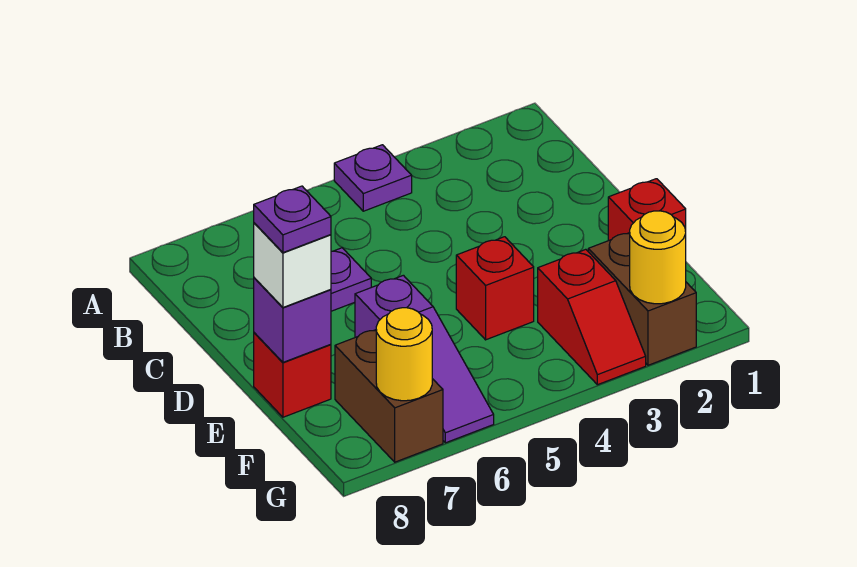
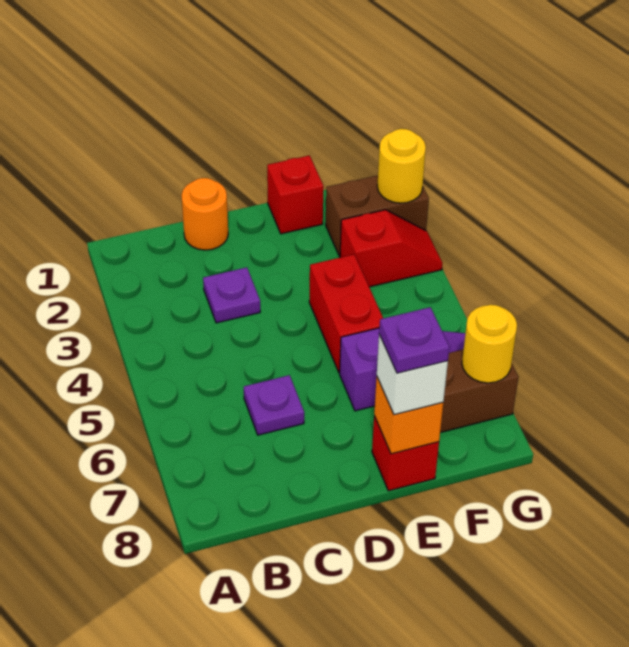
purple 1x1 plate [334,145,412,211] -> purple 1x1 plate moved to [203,267,260,323]
none -> orange 1x1 round brick [181,178,228,250]
red 1x1 brick [456,237,534,340] -> red 1x2 brick [309,255,383,373]
purple 1x1 brick [254,278,331,362] -> orange 1x1 brick [374,377,443,454]

